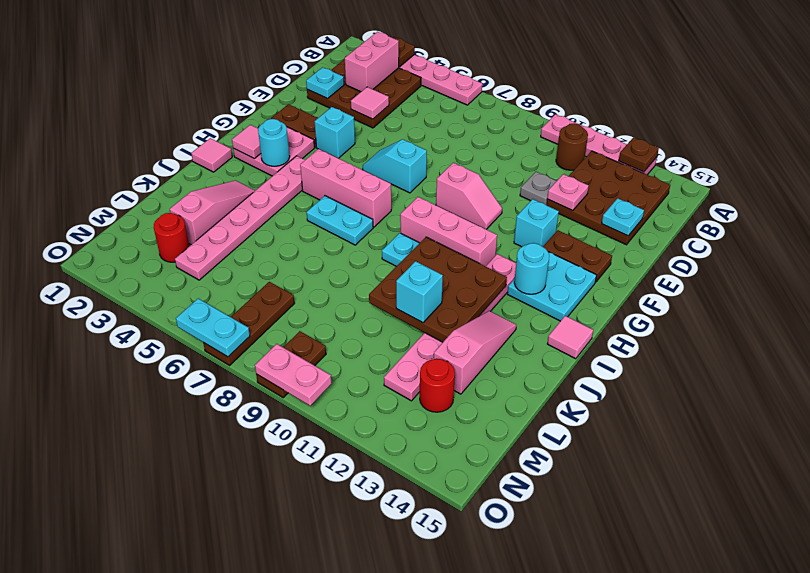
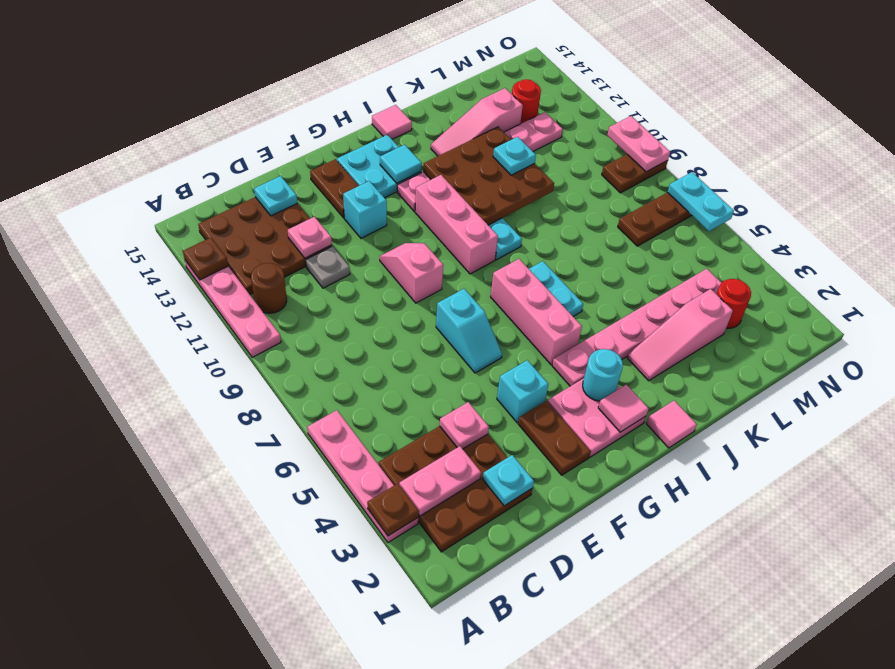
pink 1x2 brick [345,32,399,92] -> pink 1x2 plate [399,446,481,516]
pink 1x1 tile [351,87,389,119] -> pink 1x1 plate [440,402,489,449]
cyan 1x1 round brick [514,243,549,294] -> cyan 1x1 tile [380,145,422,183]
cyan 1x1 brick [396,261,443,323] -> cyan 1x1 plate [493,137,536,175]

